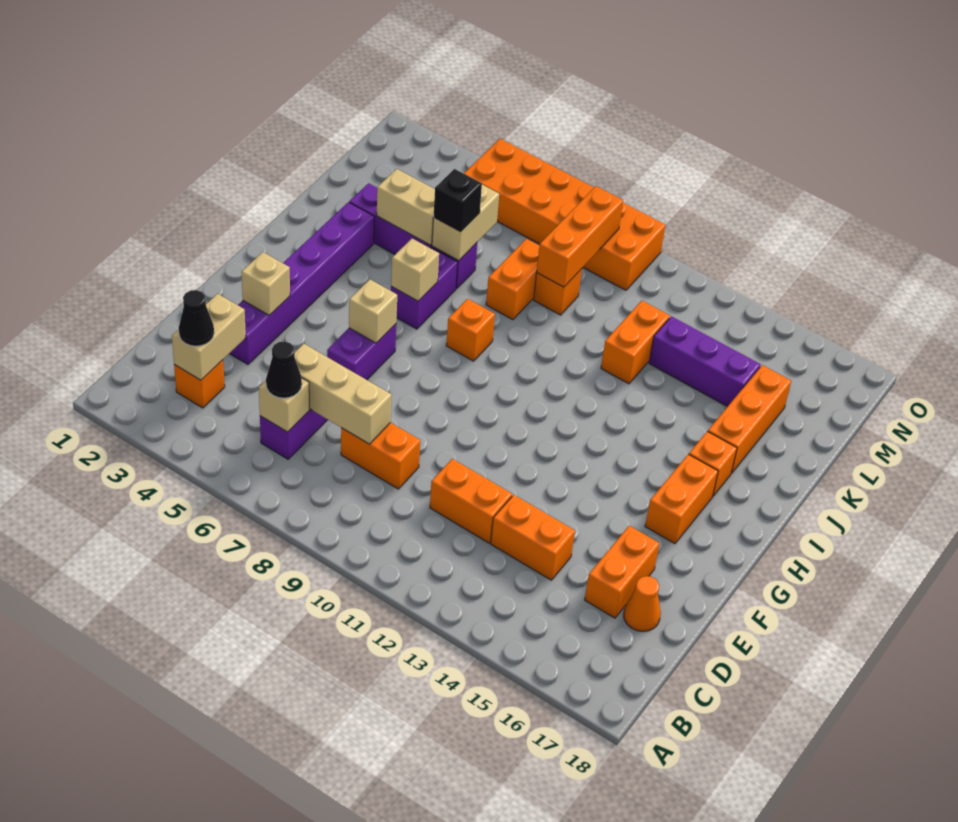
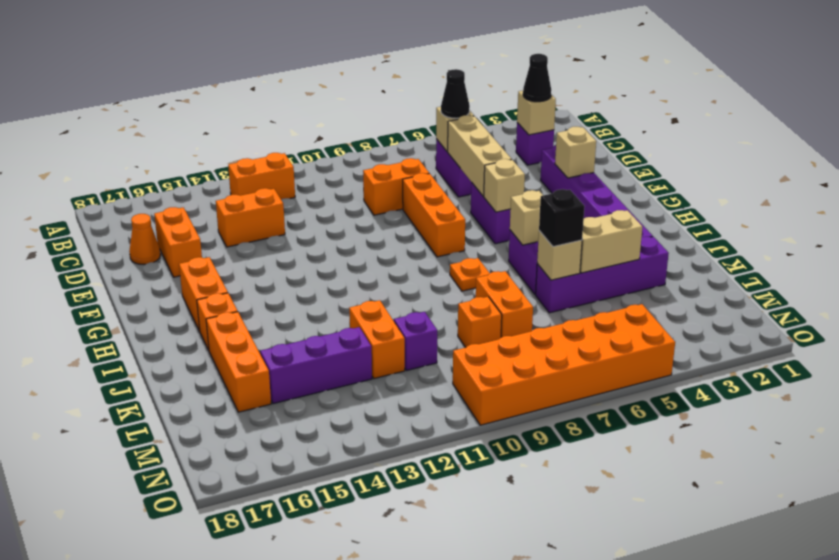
orange 1x1 brick [174,360,225,408] -> purple 1x1 brick [516,123,554,165]
tan 1x2 brick [172,294,246,380] -> tan 1x1 brick [517,91,556,135]
tan 1x3 brick [295,344,391,444] -> tan 1x3 brick turned to [448,115,512,196]
orange 1x2 brick [430,459,512,543] -> orange 1x2 brick moved to [228,153,295,199]
orange 1x1 brick [446,299,495,361] -> orange 1x1 plate [450,258,490,291]
tan 1x2 brick [432,185,499,261] -> tan 1x1 brick [537,231,582,280]
orange 1x3 brick [537,186,623,287] -> orange 1x3 brick moved to [403,173,465,257]
none -> purple 1x1 brick [394,312,437,371]

